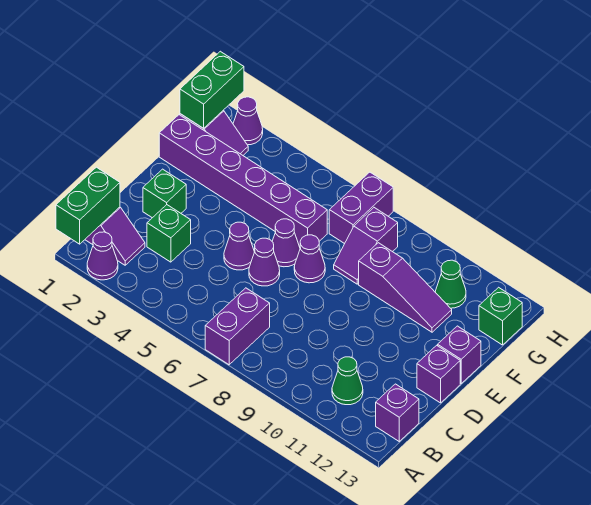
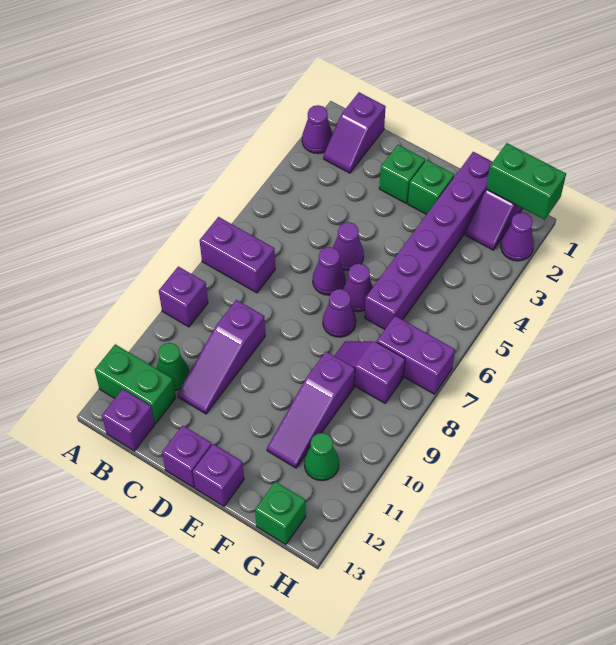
green 1x2 brick [56,167,120,244] -> green 1x2 brick moved to [95,344,176,423]
none -> purple 1x1 brick [159,266,208,327]
green 1x1 brick [147,205,191,262] -> green 1x1 brick moved to [408,160,454,215]
none -> purple 1x3 slope [178,300,265,414]

